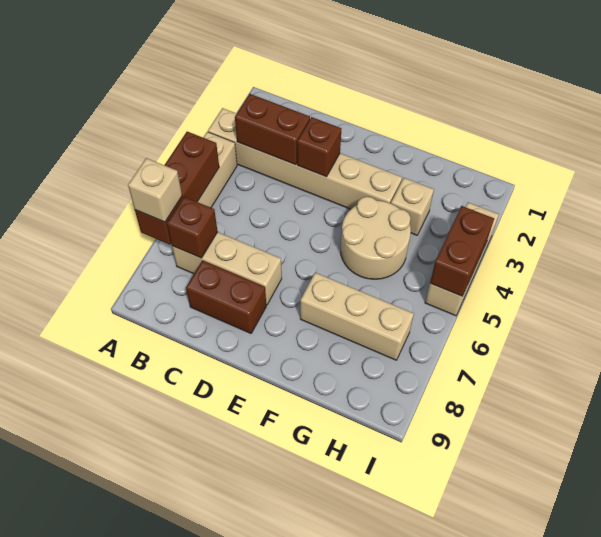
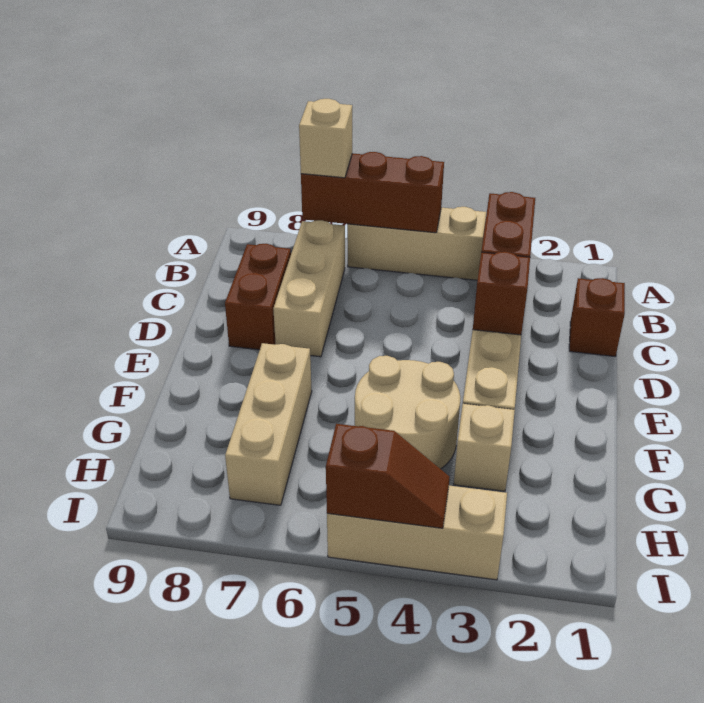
brown 1x1 brick [167,197,218,258] -> brown 1x1 brick moved to [569,278,625,356]
brown 1x2 brick [430,206,494,296] -> brown 1x2 slope [326,424,449,528]

